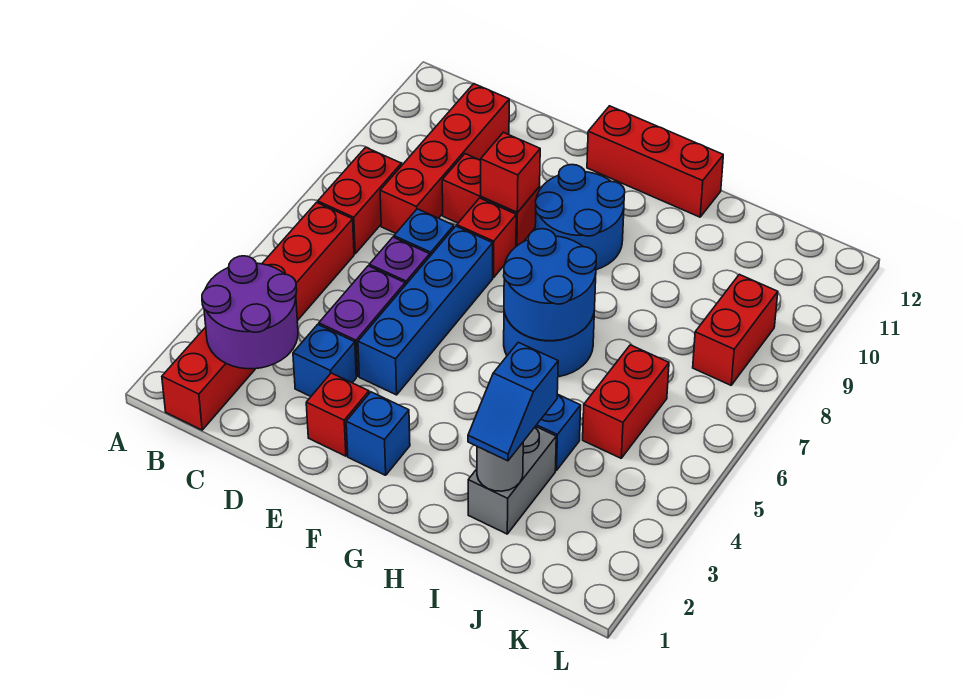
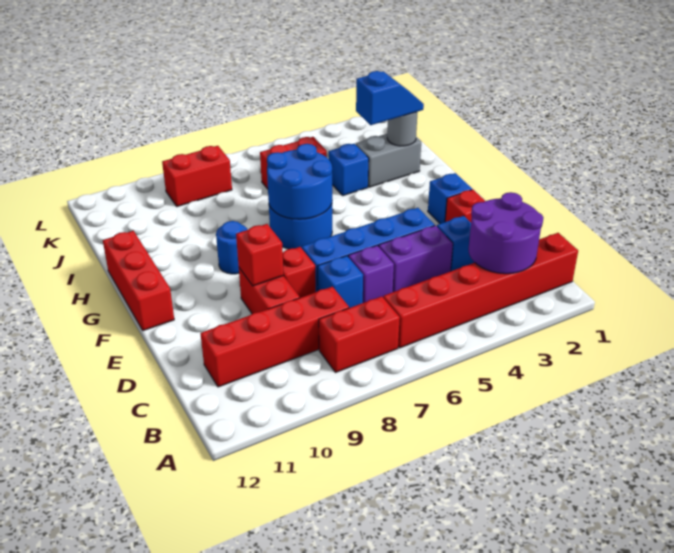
blue 2x2 round brick [535,165,625,270] -> blue 1x1 round brick [216,221,248,274]

